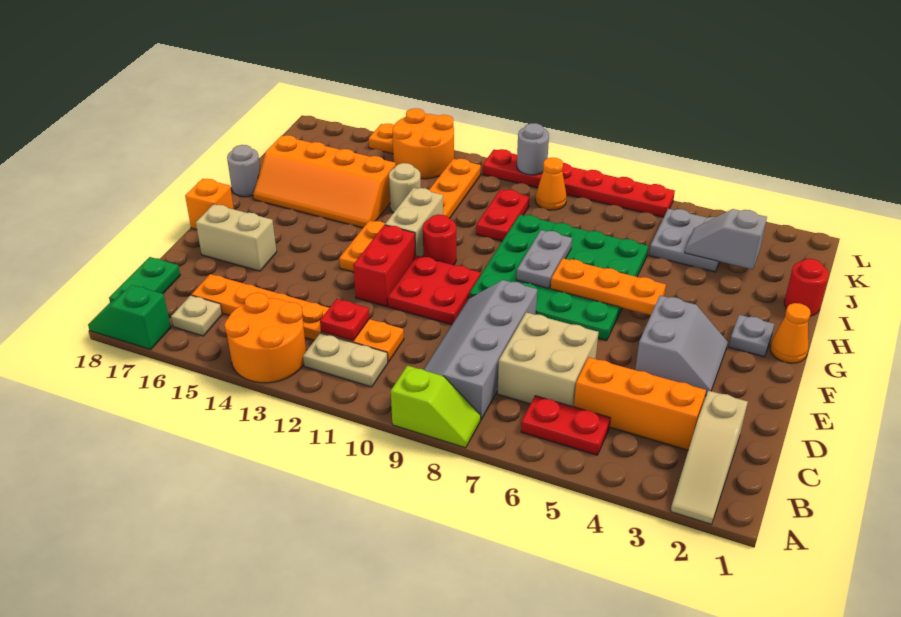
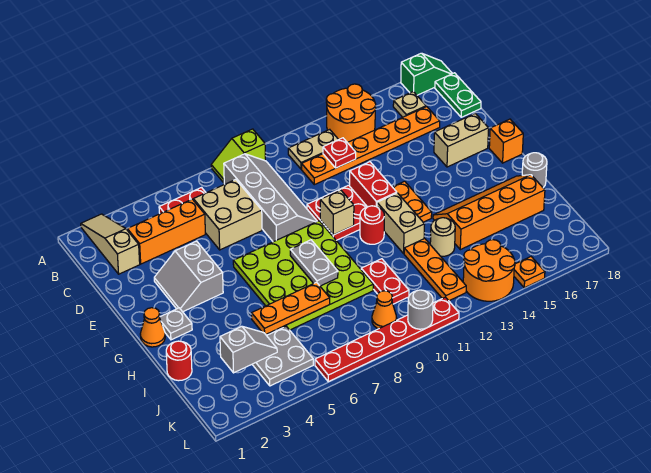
green 4x4 plate [469,215,648,341] -> lime 4x4 plate [233,221,373,330]
none -> tan 1x1 brick [320,190,354,235]
orange 1x3 plate [551,258,666,315] -> orange 1x3 plate moved to [252,282,330,334]

